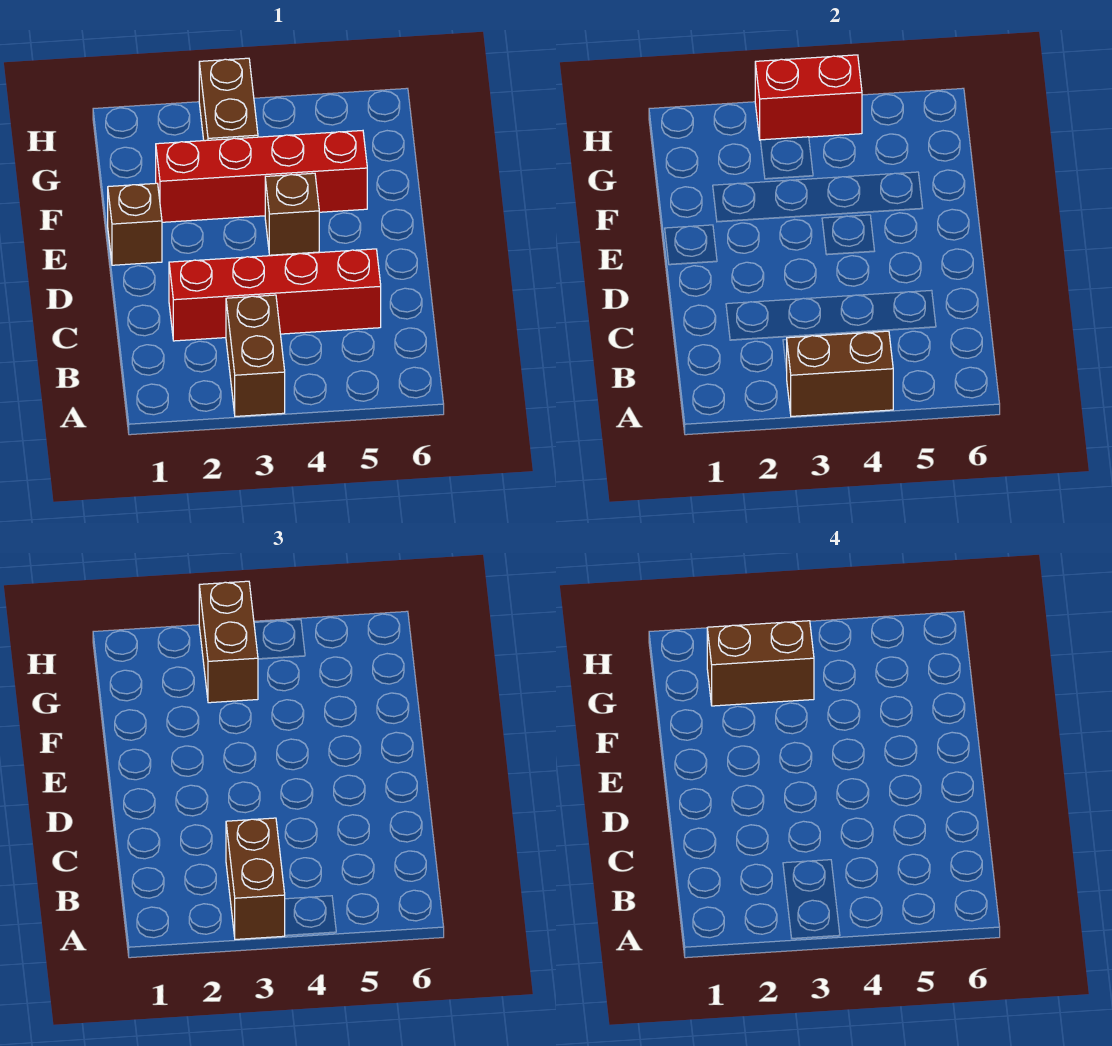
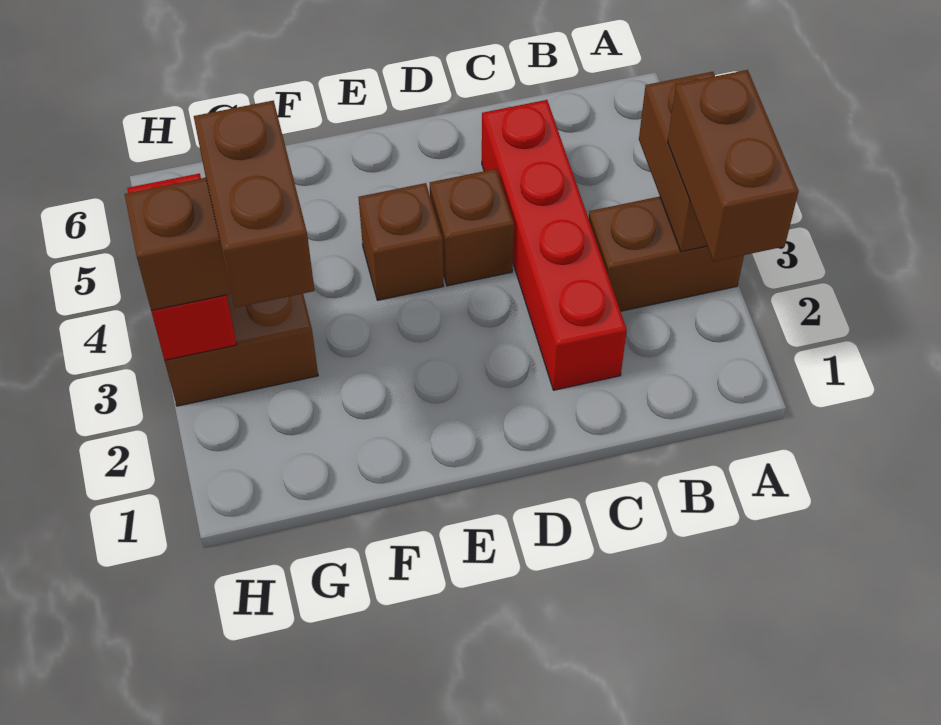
brown 1x2 brick [226,818,285,939] -> brown 1x2 brick turned to [668,70,799,262]
brown 1x1 brick [108,183,162,265] -> brown 1x1 brick moved to [430,169,514,286]
red 1x4 brick [156,131,367,222] -> none

